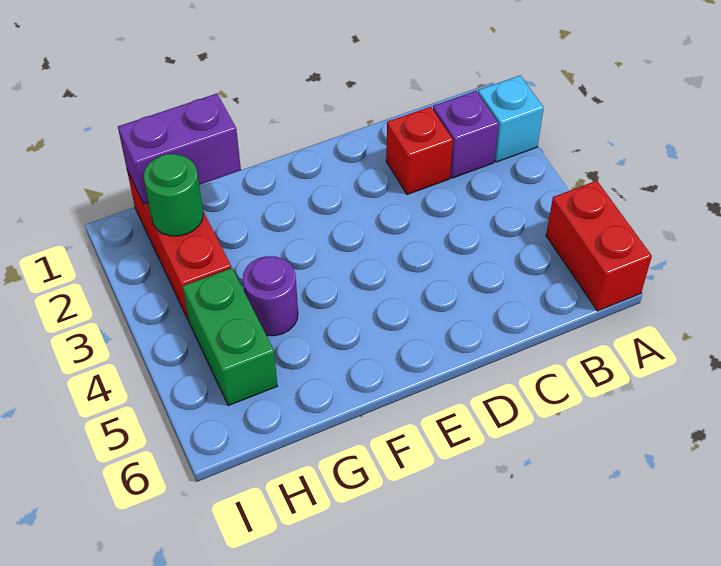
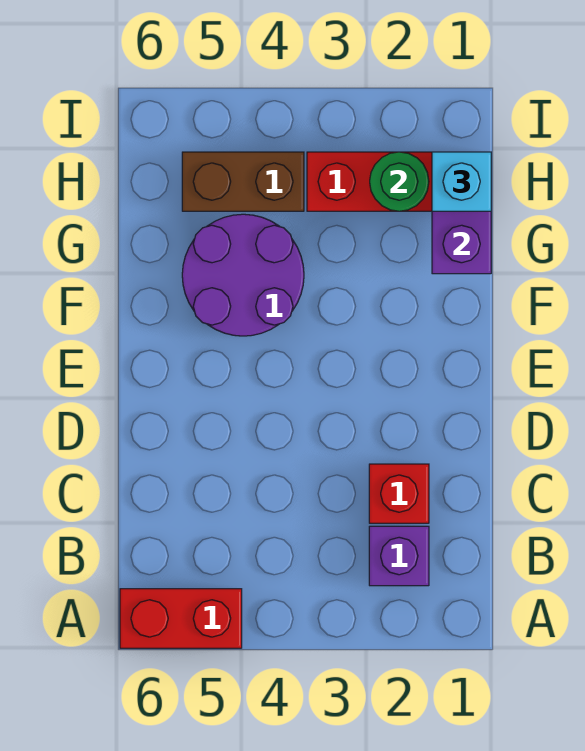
cyan 1x1 brick [478,75,544,162] -> cyan 1x1 brick moved to [432,152,491,211]
purple 1x1 round brick [243,256,298,336] -> purple 2x2 round brick [182,214,304,336]
green 1x2 brick [183,268,277,406] -> brown 1x2 brick [182,152,304,211]

